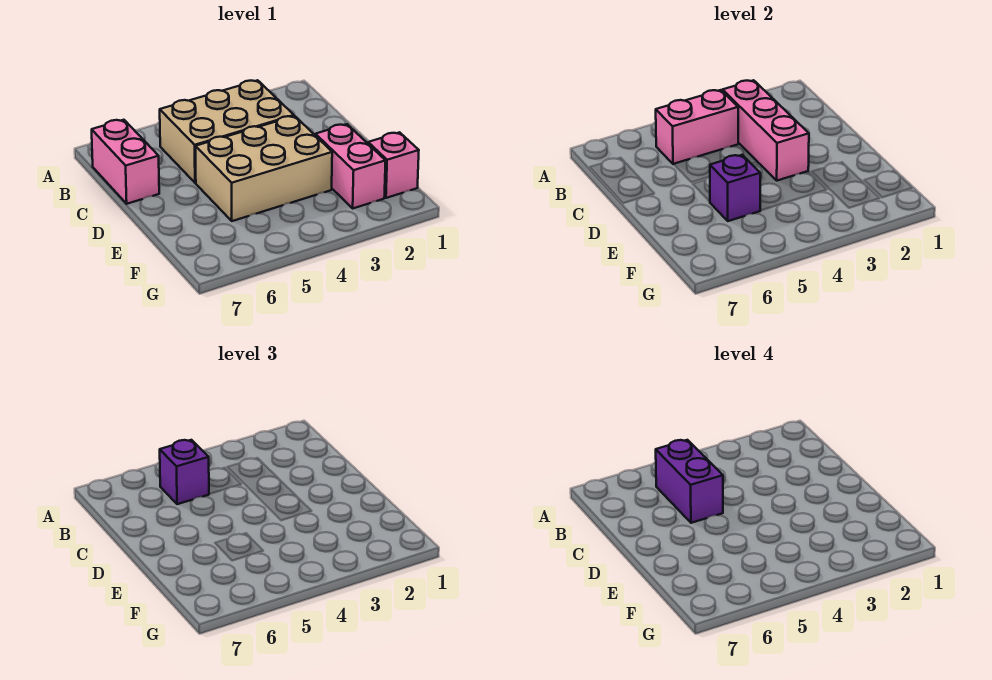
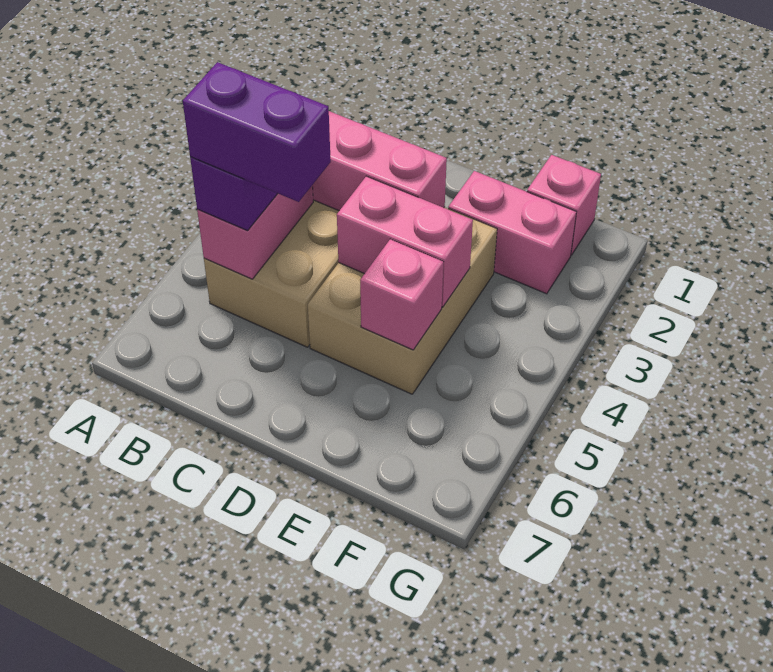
pink 1x2 brick [92,120,159,204] -> pink 1x2 brick moved to [337,176,473,307]
purple 1x1 brick [710,155,761,221] -> pink 1x1 brick [360,239,443,350]

